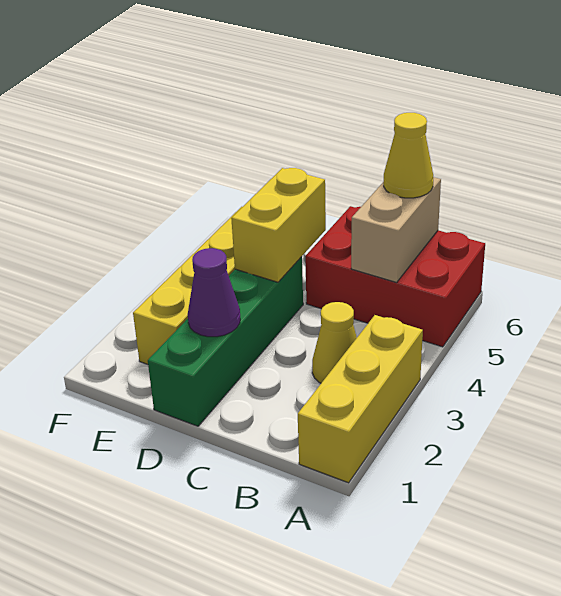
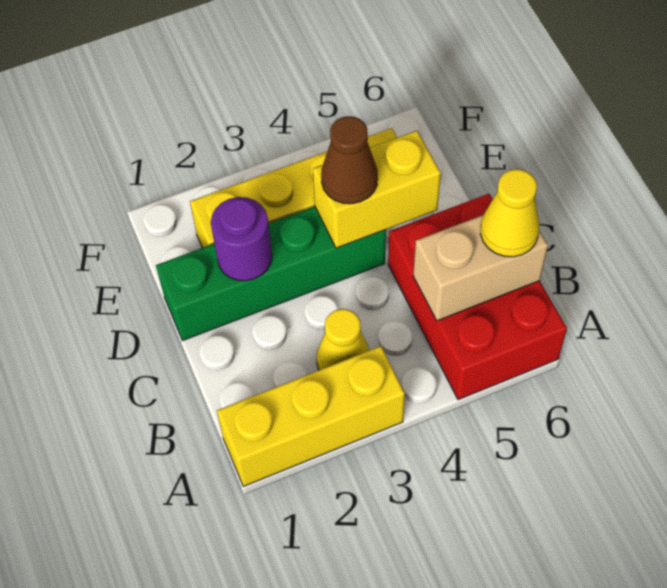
purple 1x1 cone [188,248,240,337] -> purple 1x1 round brick [211,197,272,281]
none -> brown 1x1 cone [321,116,378,204]

